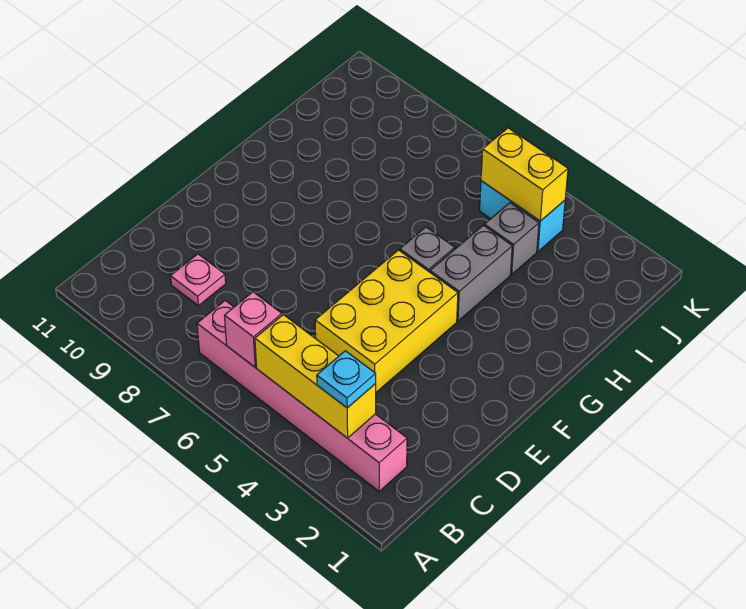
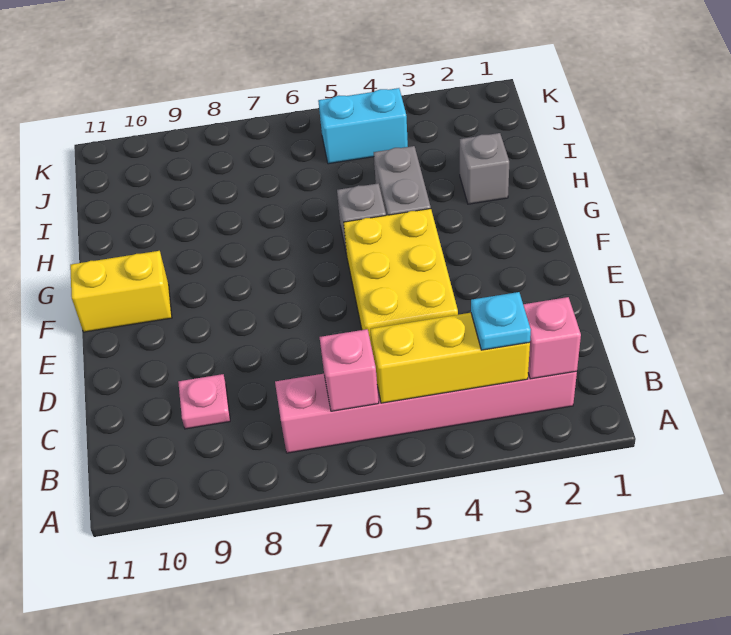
none -> pink 1x1 brick [523,297,581,379]
grey 1x1 brick [484,203,539,274] -> grey 1x1 brick moved to [460,133,509,204]
yellow 1x2 brick [481,128,568,221] -> yellow 1x2 brick moved to [70,251,172,332]

